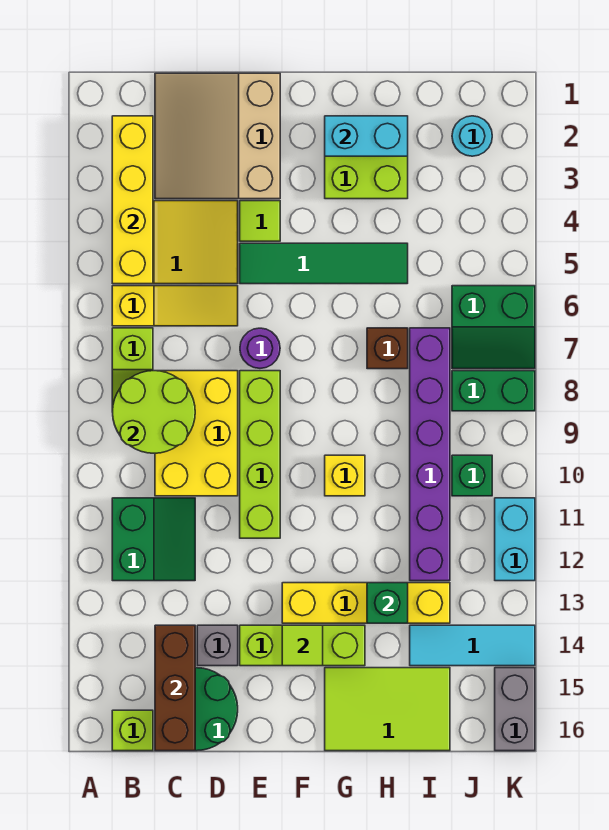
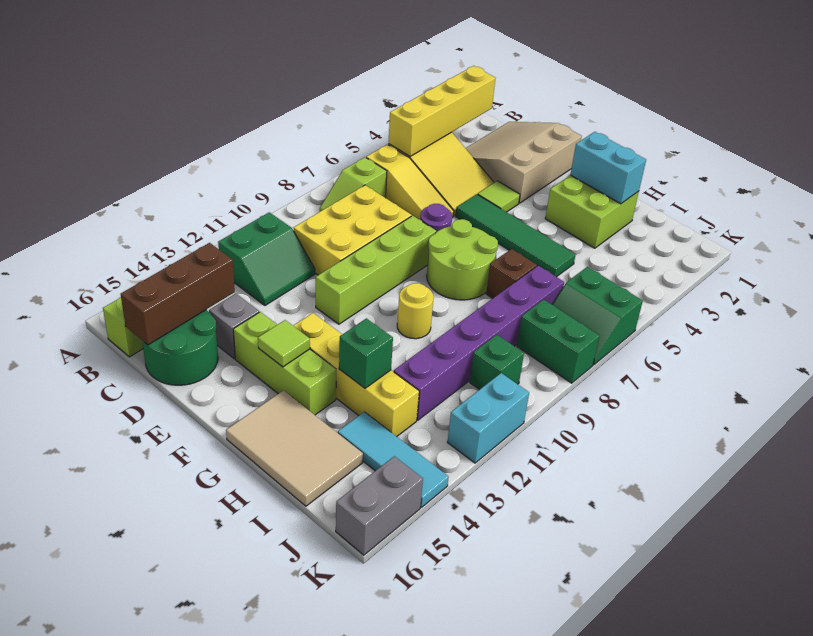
lime 2x2 round brick [113,371,195,453] -> lime 2x2 round brick moved to [427,219,498,300]
yellow 1x1 brick [325,455,365,496] -> yellow 1x1 round brick [397,283,433,339]
lime 2x3 tile [325,668,450,751] -> tan 2x3 tile [226,390,363,506]
cyan 1x1 round brick [452,116,492,156] -> none

